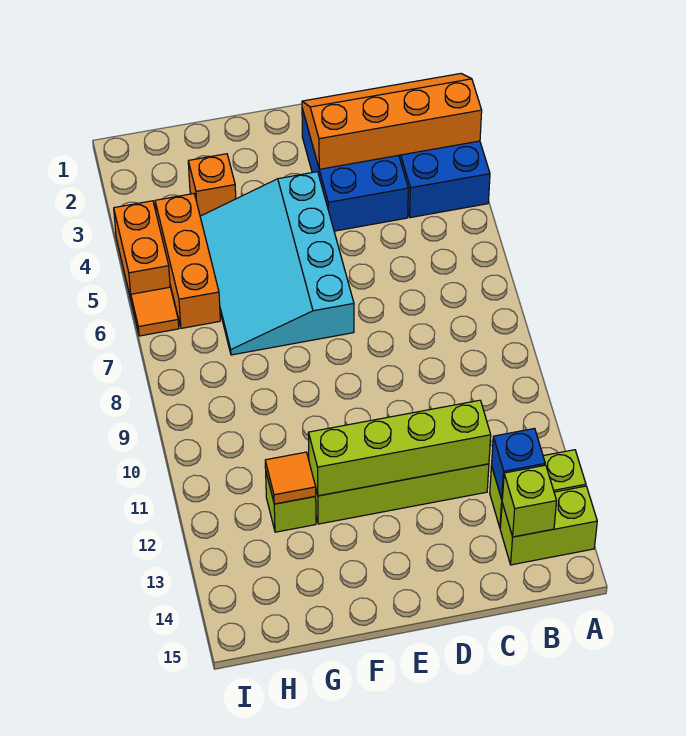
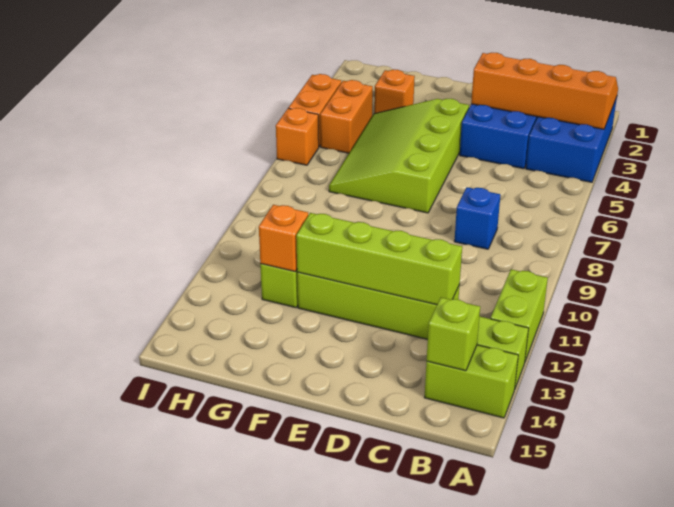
none -> lime 1x2 brick [490,269,548,361]
blue 1x1 brick [492,429,545,499] -> blue 1x1 brick moved to [454,187,501,249]
cyan 3x4 slope [200,172,354,355] -> lime 3x4 slope [329,99,469,213]
orange 1x1 tile [265,452,316,504] -> orange 1x1 brick [259,205,308,272]
orange 1x3 brick [155,194,220,328] -> orange 1x2 brick [320,80,373,153]
orange 1x1 tile [131,287,179,336] -> orange 1x1 brick [276,108,319,165]

